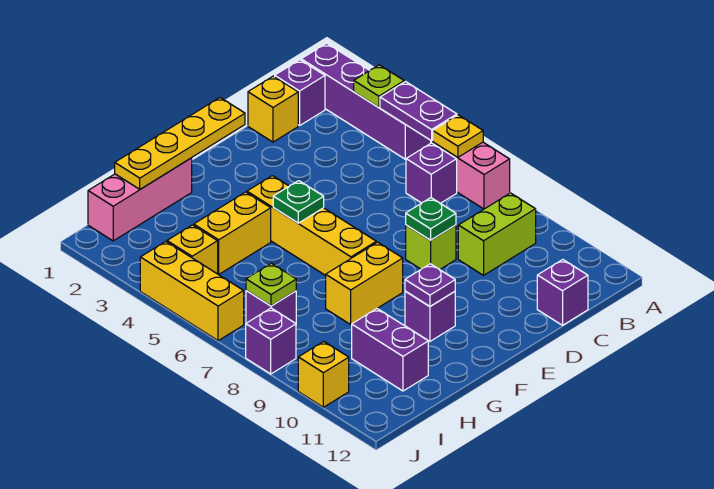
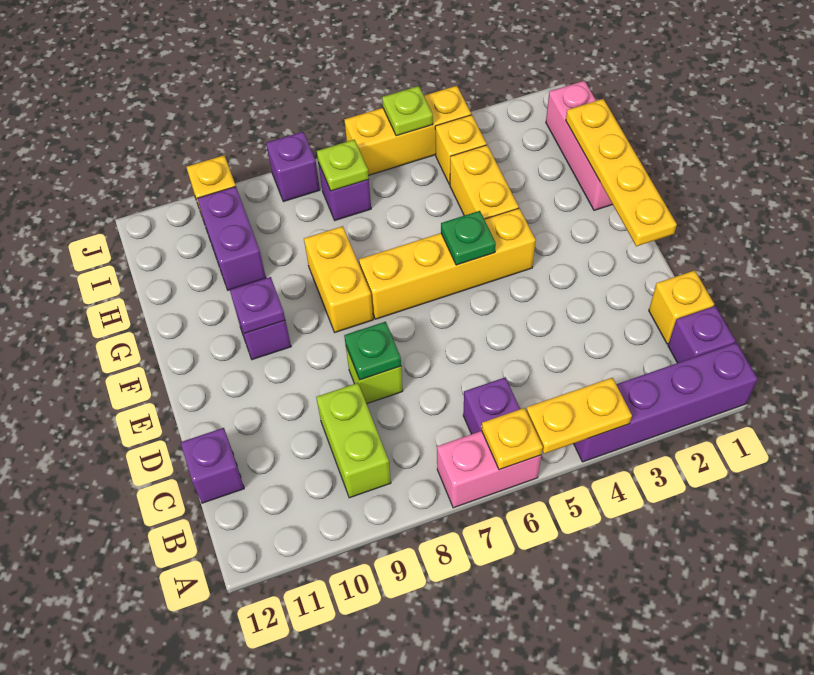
lime 1x1 plate [354,65,404,108] -> lime 1x1 plate moved to [382,86,433,136]
purple 1x2 plate [380,82,457,141] -> yellow 1x2 plate [526,378,632,454]
purple 1x2 brick [352,309,428,391] -> purple 1x2 brick turned to [197,187,266,290]

